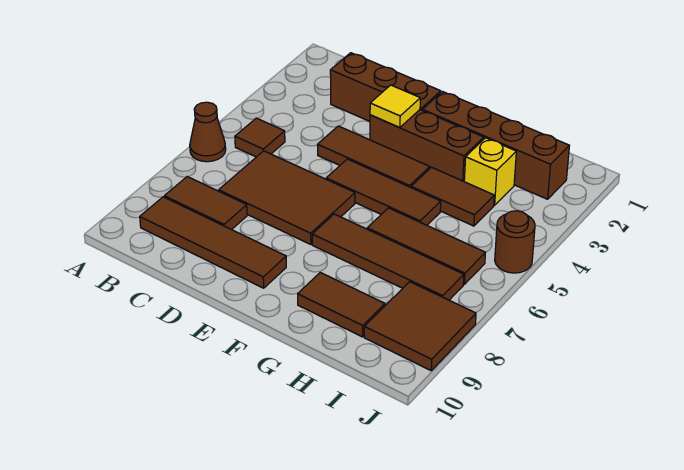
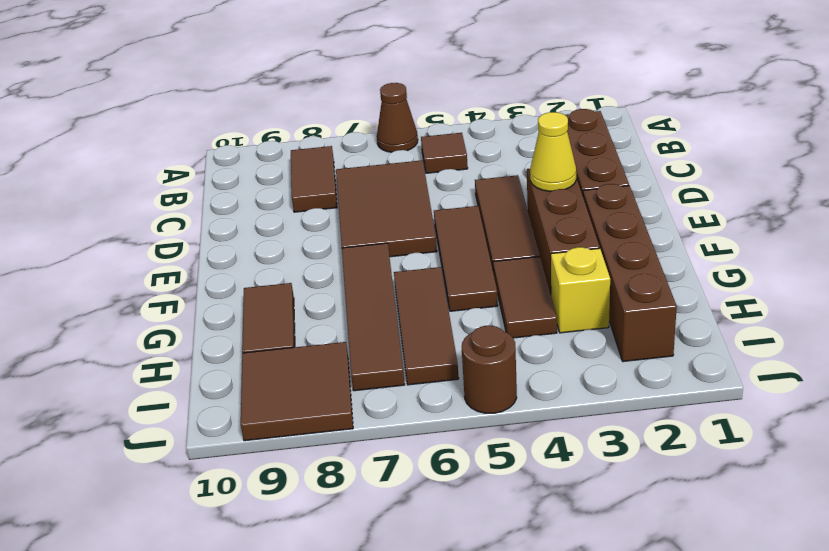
brown 1x4 tile [140,197,286,288] -> none
yellow 1x1 tile [370,85,420,128] -> yellow 1x1 cone [530,112,576,191]

